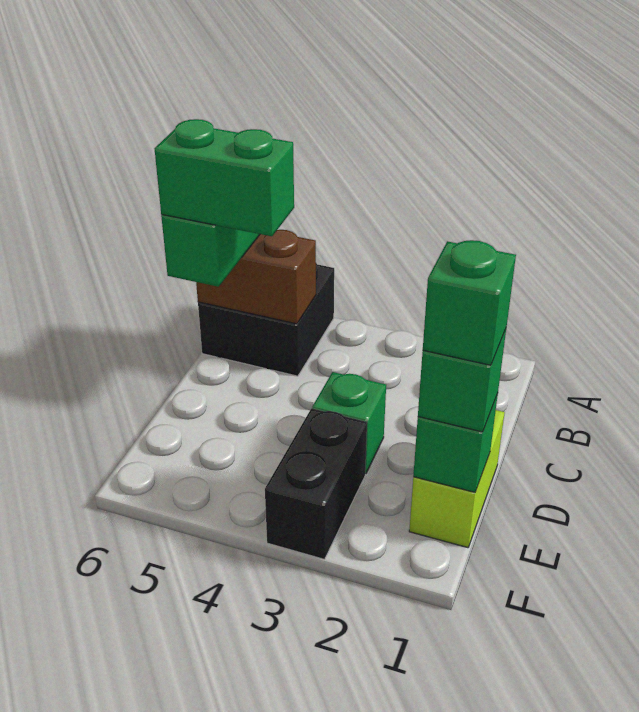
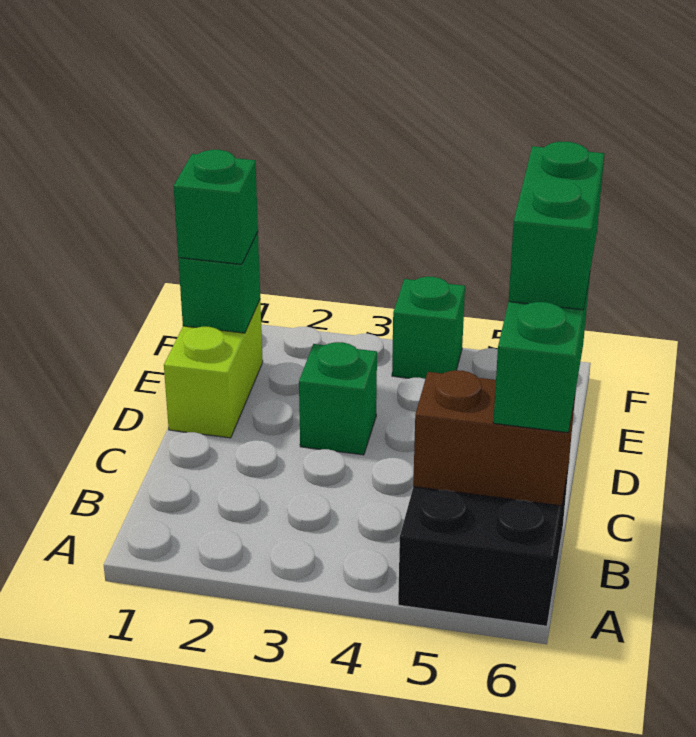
green 1x2 brick [154,119,294,236] -> green 1x2 brick turned to [509,142,605,310]
green 1x1 brick [423,240,516,365] -> green 1x1 brick moved to [392,277,465,379]
black 1x2 brick [265,408,367,559] -> none

